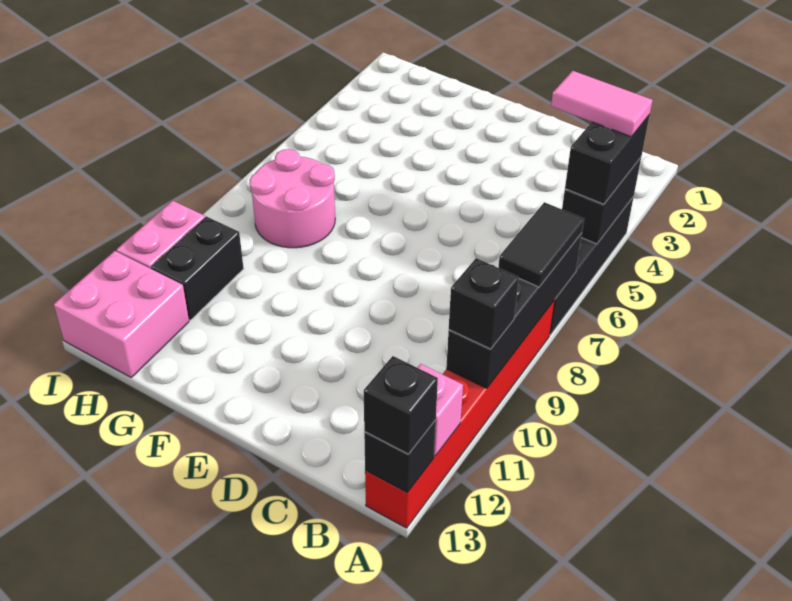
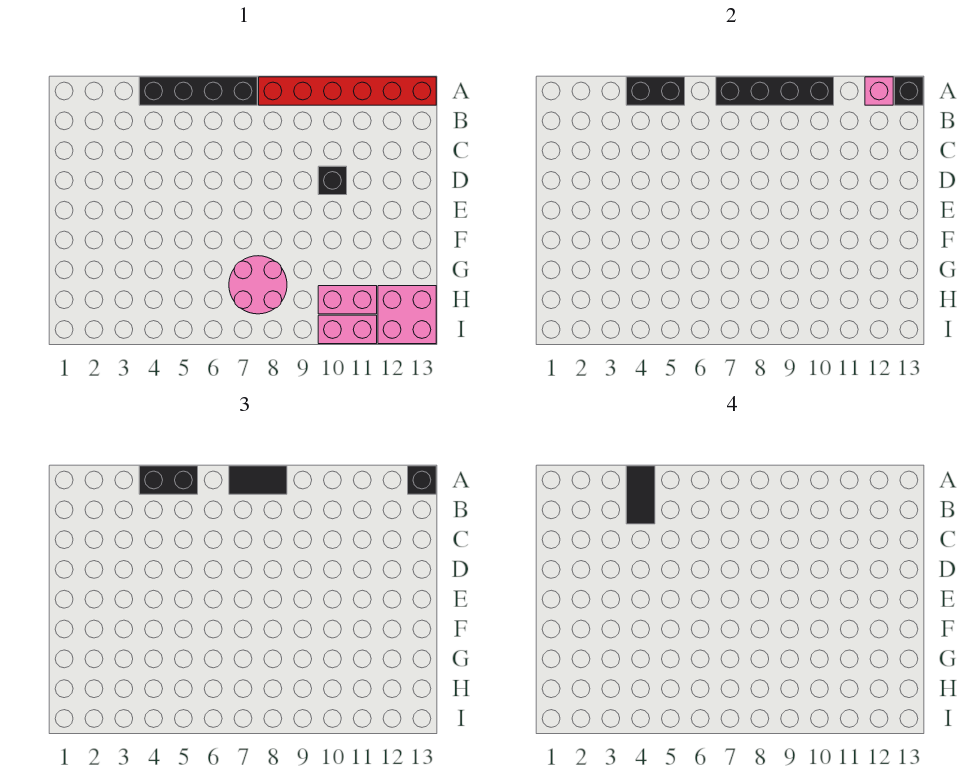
pink 1x2 tile [551,71,653,137] -> black 1x2 tile [626,466,655,524]
black 1x1 brick [449,258,519,349] -> black 1x1 brick moved to [318,166,347,195]
black 1x2 brick [151,216,244,320] -> pink 1x2 brick [318,286,377,314]

